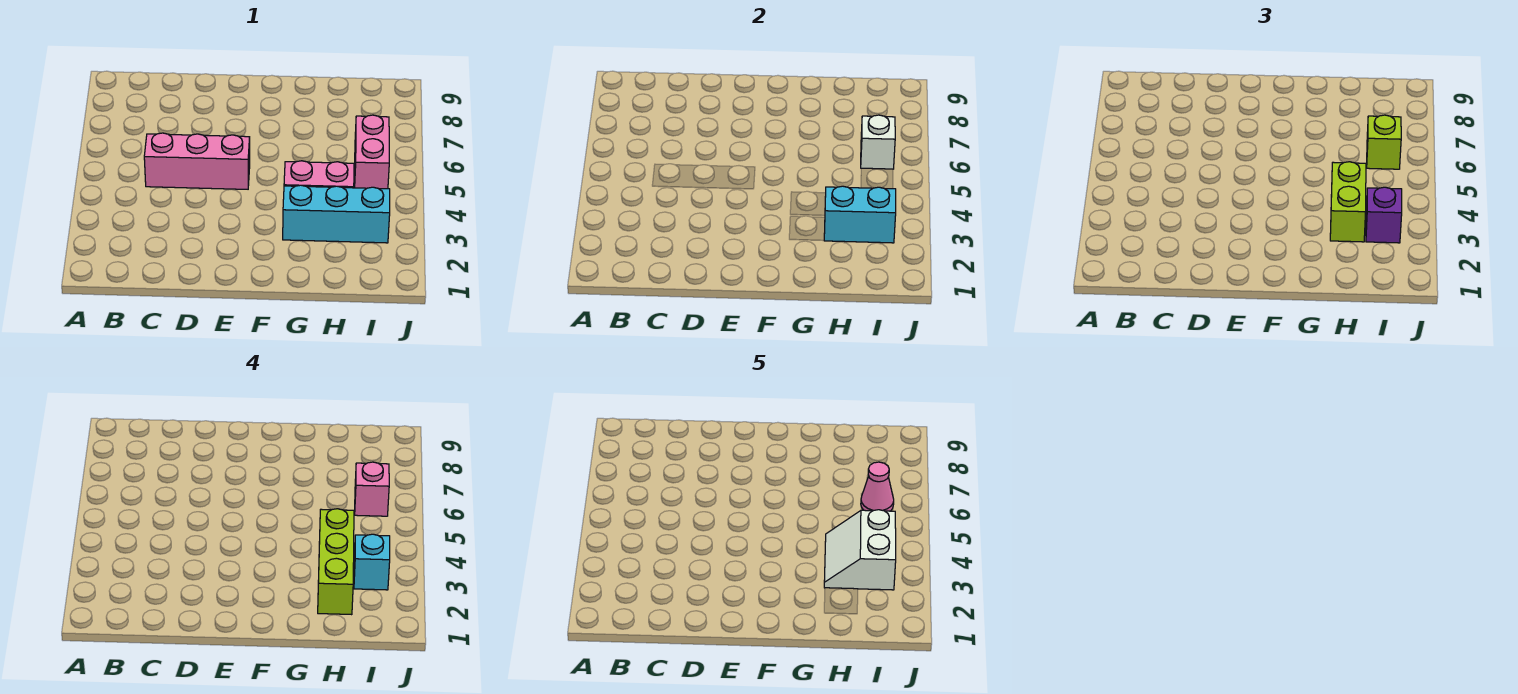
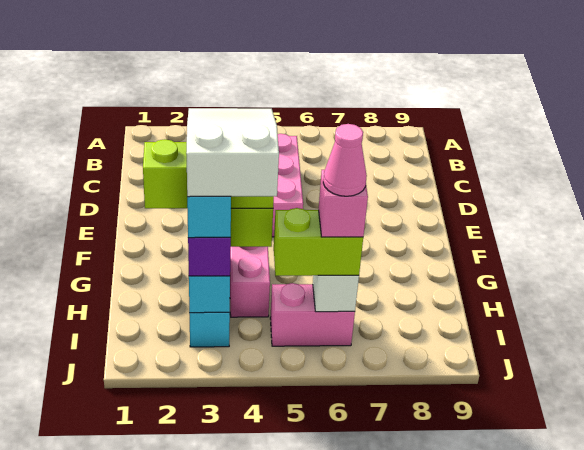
white 2x2 slope [824,510,896,590] -> white 2x3 slope [186,108,279,197]
lime 1x1 brick [1367,115,1401,169] -> lime 1x2 brick [274,208,363,276]

